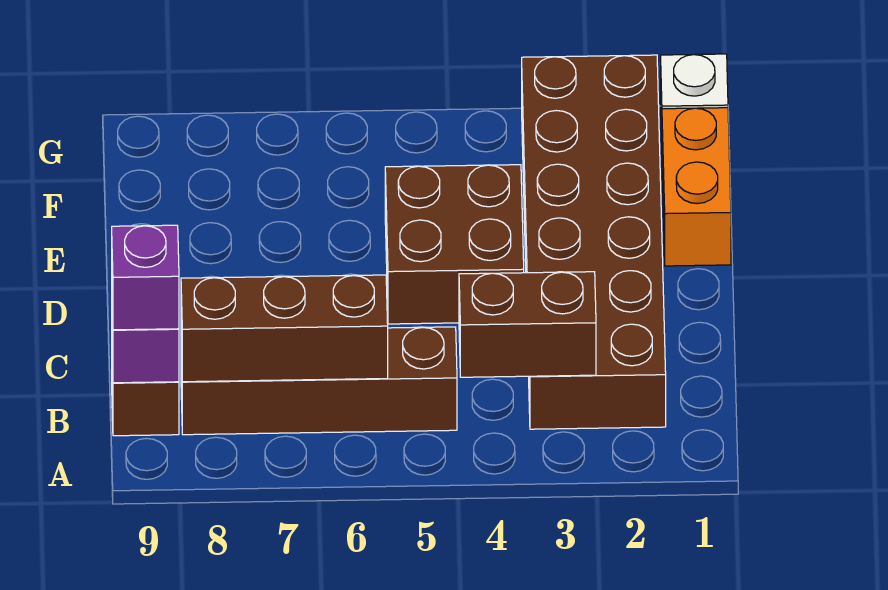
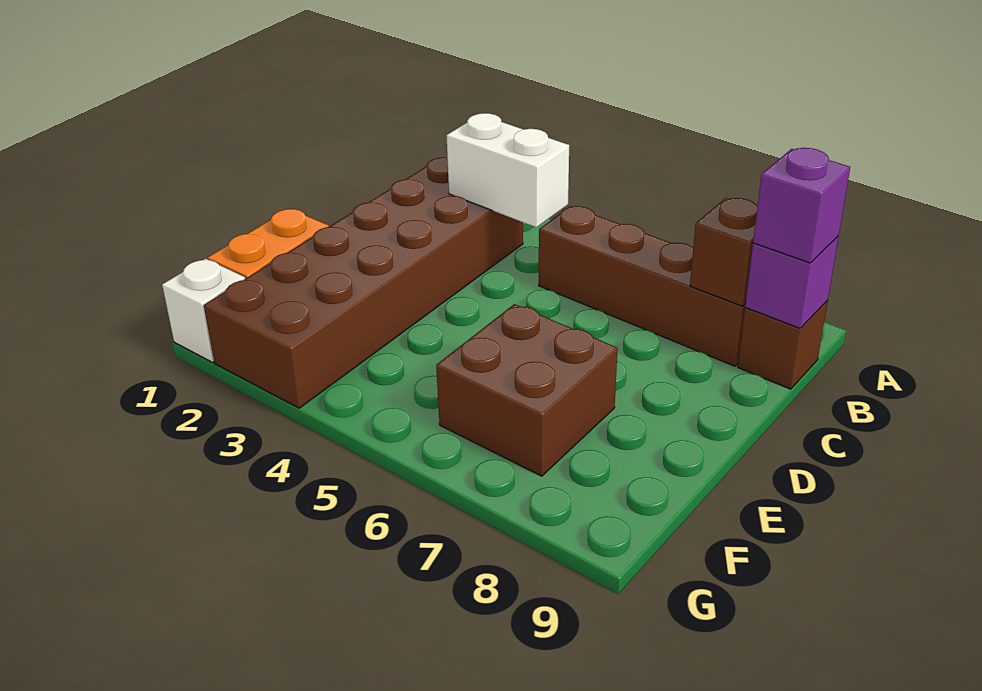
brown 1x2 brick [459,272,596,377] -> white 1x2 brick [446,113,569,227]
brown 1x3 brick [181,275,388,382] -> brown 1x1 brick [690,198,757,306]
brown 2x2 brick [385,165,524,324] -> brown 2x2 brick moved to [436,304,618,476]

